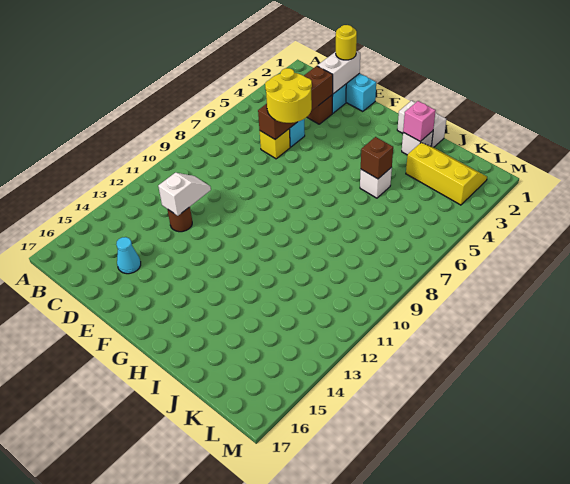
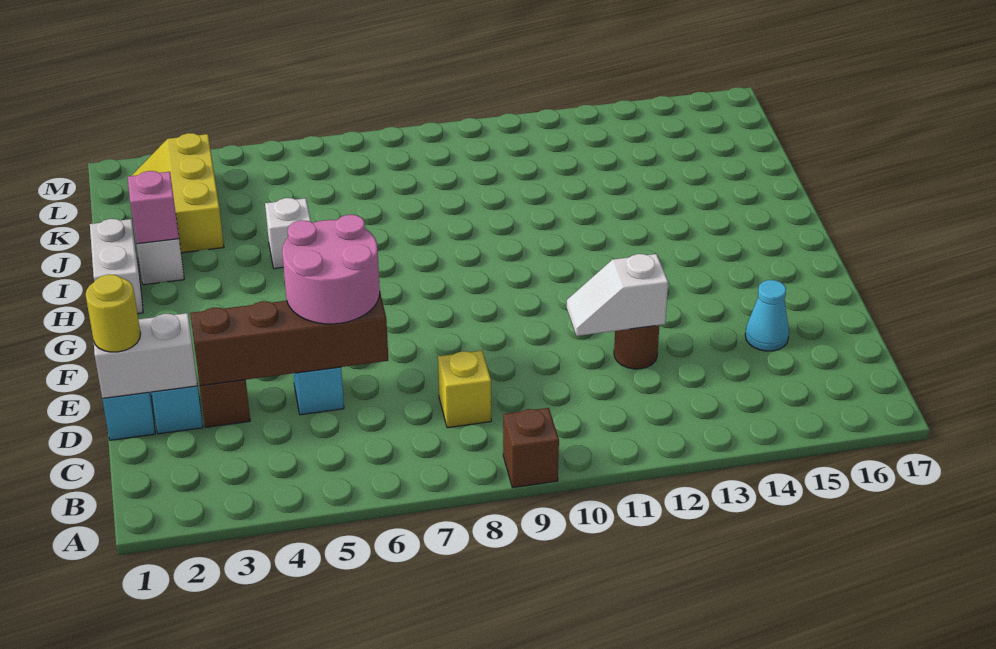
yellow 2x2 round brick [265,68,312,123] -> pink 2x2 round brick [282,215,380,324]
yellow 1x1 brick [260,129,290,159] -> yellow 1x1 brick moved to [438,351,491,428]
brown 1x1 brick [361,137,393,179] -> brown 1x1 brick moved to [503,408,559,488]

